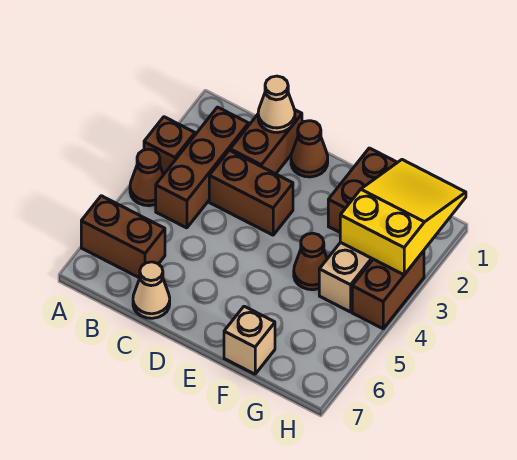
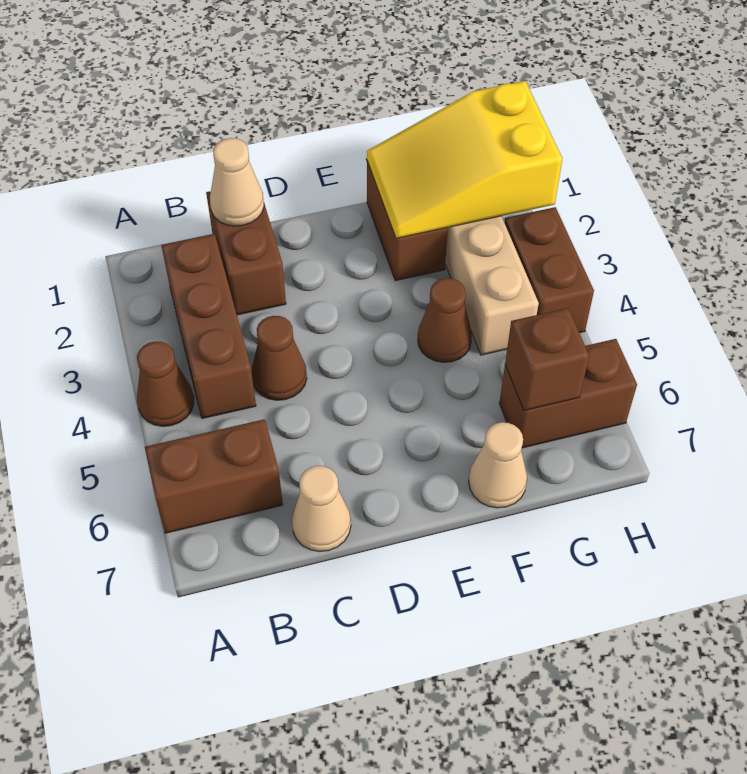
brown 1x1 brick [144,117,195,175] -> brown 1x1 brick moved to [505,308,589,411]
brown 1x2 brick [209,150,293,235] -> brown 1x2 brick moved to [499,339,637,448]
brown 1x1 cone [291,121,328,177] -> brown 1x1 cone moved to [251,316,307,400]
tan 1x1 brick [224,306,275,374] -> tan 1x1 cone [469,422,527,508]
yellow 2x3 slope [340,160,466,275] -> yellow 2x3 slope turned to [367,81,562,238]

